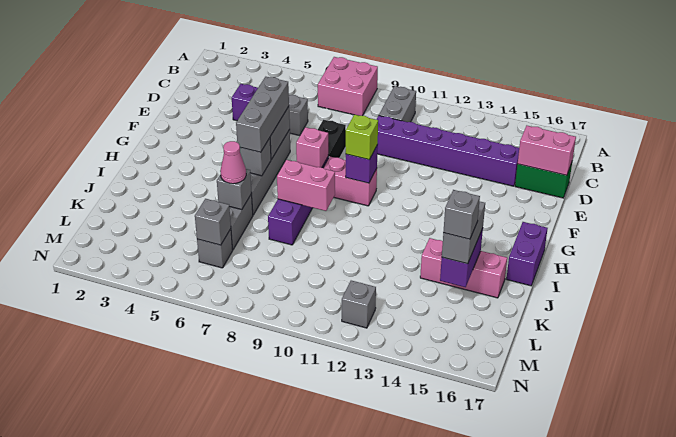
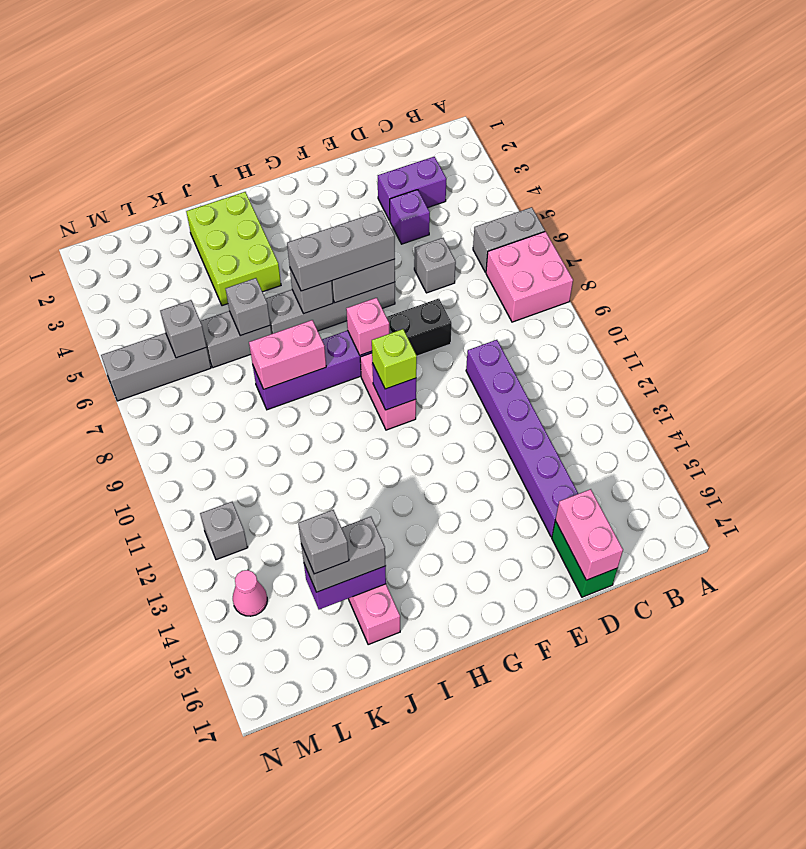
grey 1x2 brick [379,86,416,122] -> grey 1x2 brick moved to [473,207,545,272]
purple 1x2 brick [507,222,548,286] -> purple 1x2 brick moved to [378,157,447,220]
none -> lime 2x3 brick [186,192,281,306]
pink 1x2 brick [277,160,335,211] -> pink 1x2 brick turned to [249,320,326,389]
pink 1x1 cone [220,141,246,184] -> pink 1x1 cone moved to [233,570,267,616]
grey 1x1 brick [197,229,233,268] -> grey 1x3 brick [101,333,211,401]

